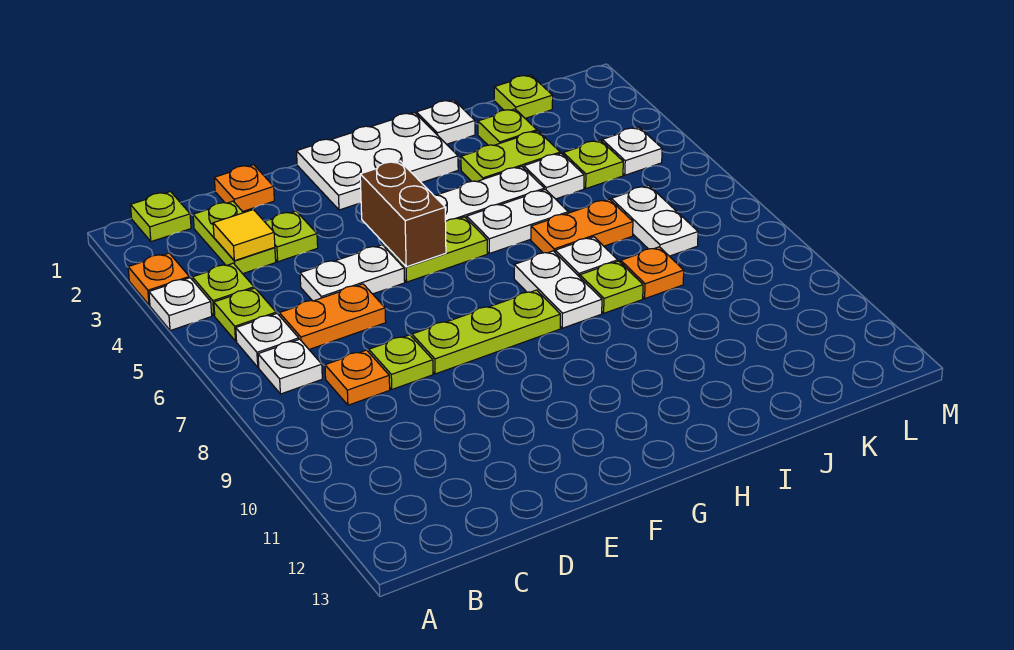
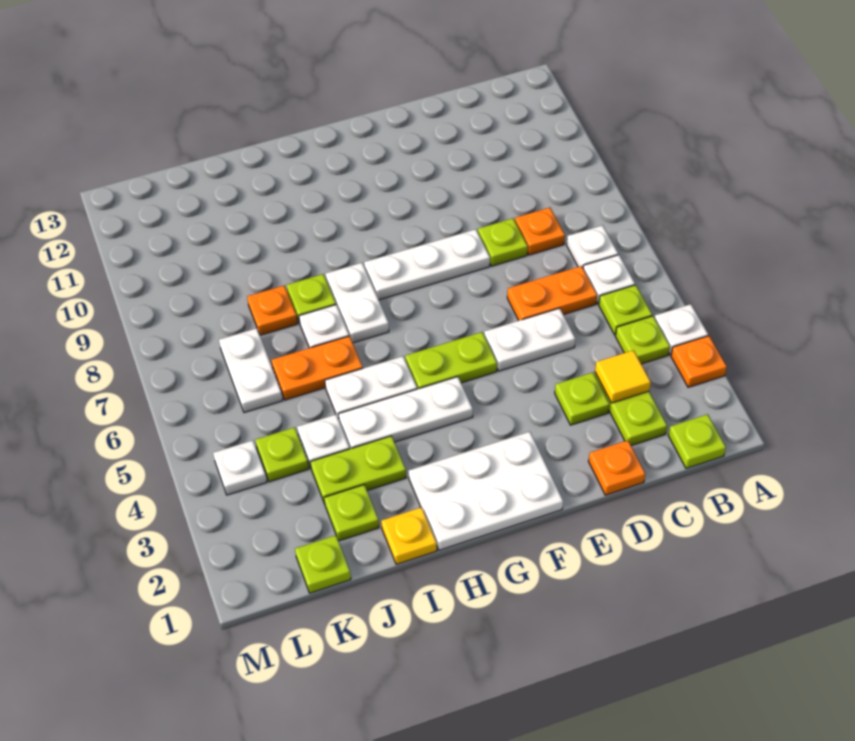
lime 1x3 plate [412,290,560,374] -> white 1x3 plate [364,229,490,300]
brown 1x2 brick [360,161,446,267] -> none
white 1x1 plate [416,100,475,144] -> yellow 1x1 plate [381,507,437,564]

